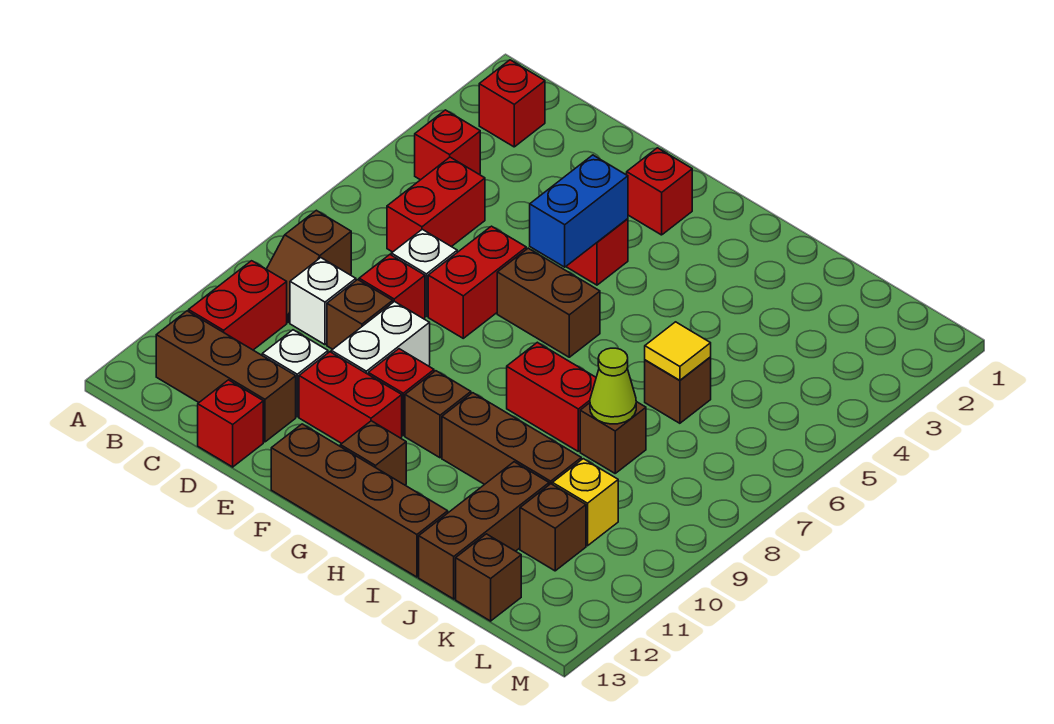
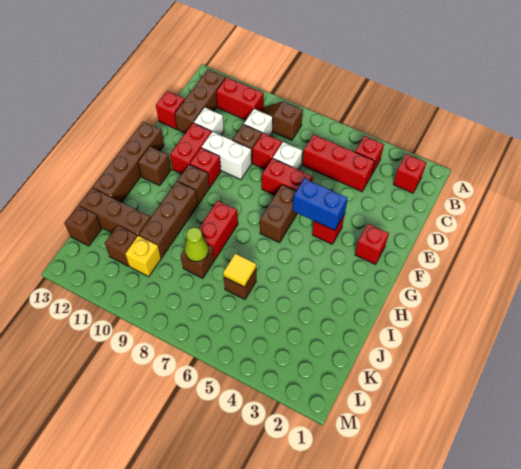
red 1x2 brick [387,157,485,252] -> red 1x3 brick [303,135,375,192]

